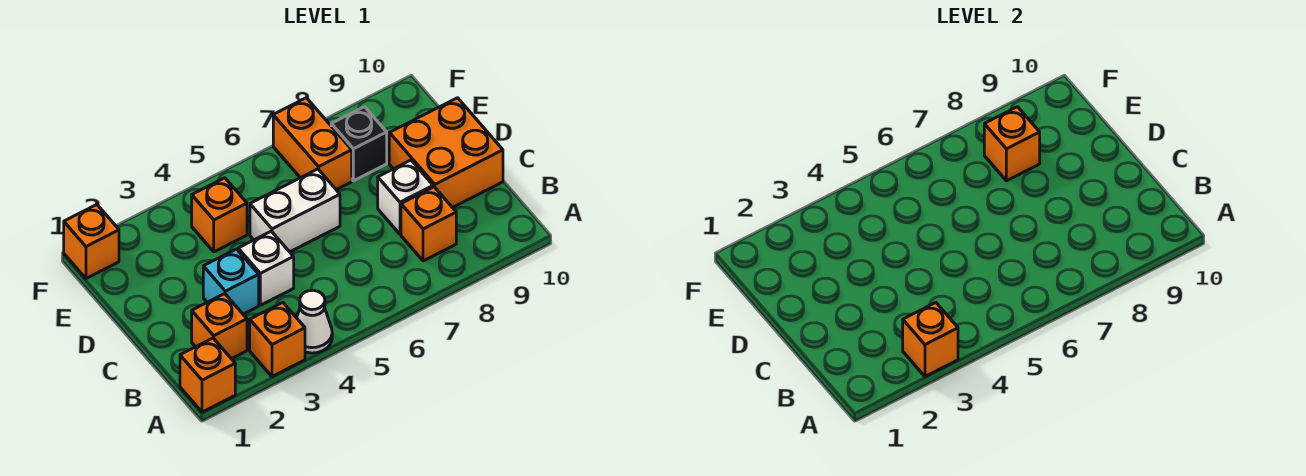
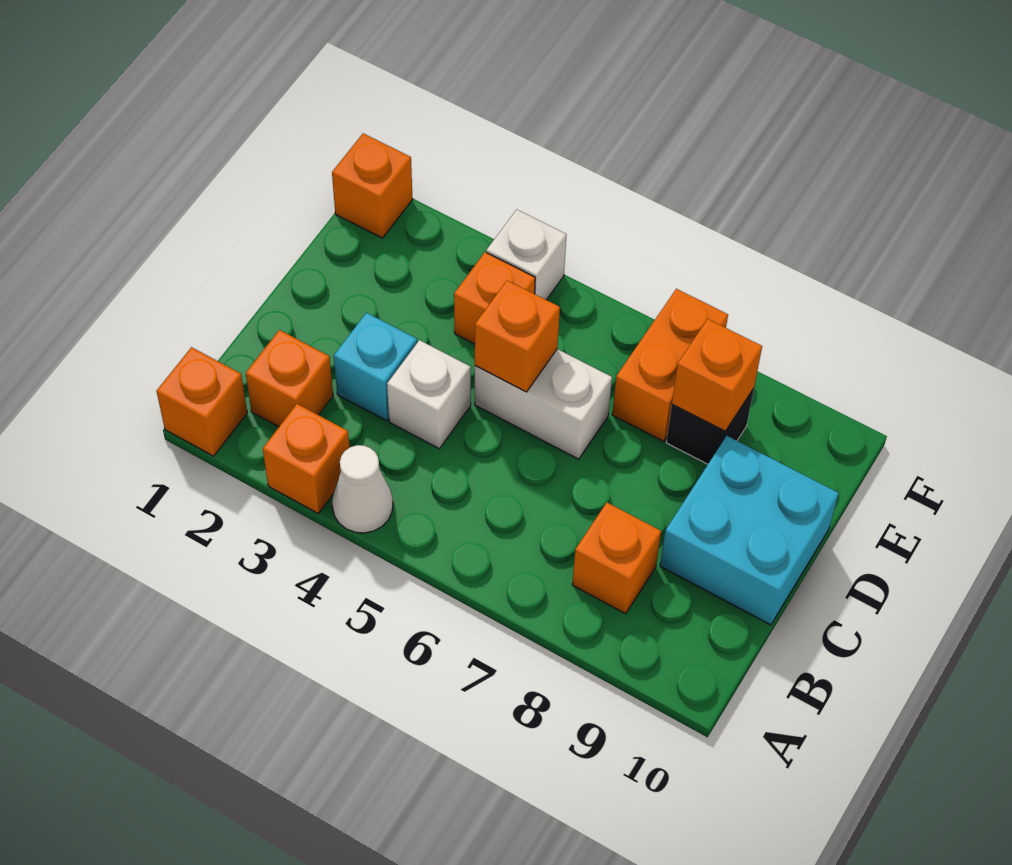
orange 1x1 brick [903,303,958,376] -> orange 1x1 brick moved to [475,280,560,392]
white 1x1 brick [378,160,433,234] -> white 1x1 brick moved to [486,210,567,300]
orange 2x2 brick [389,98,503,208] -> cyan 2x2 brick [660,436,839,625]

